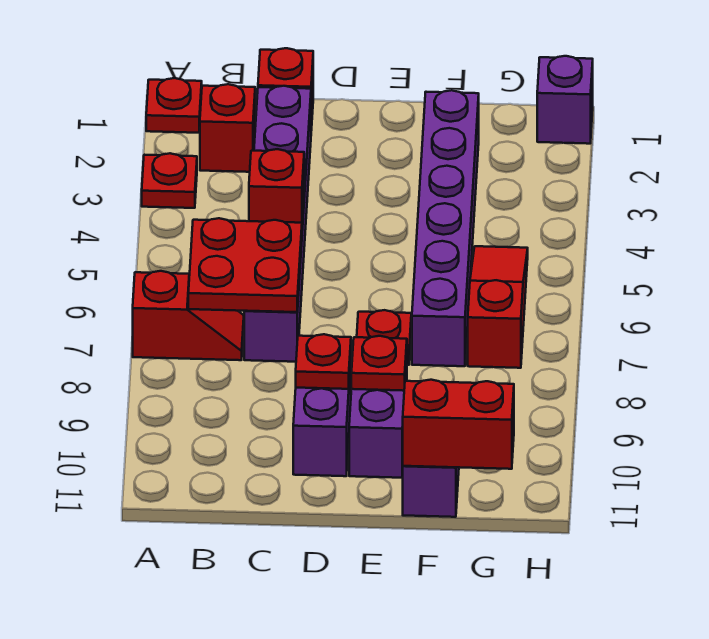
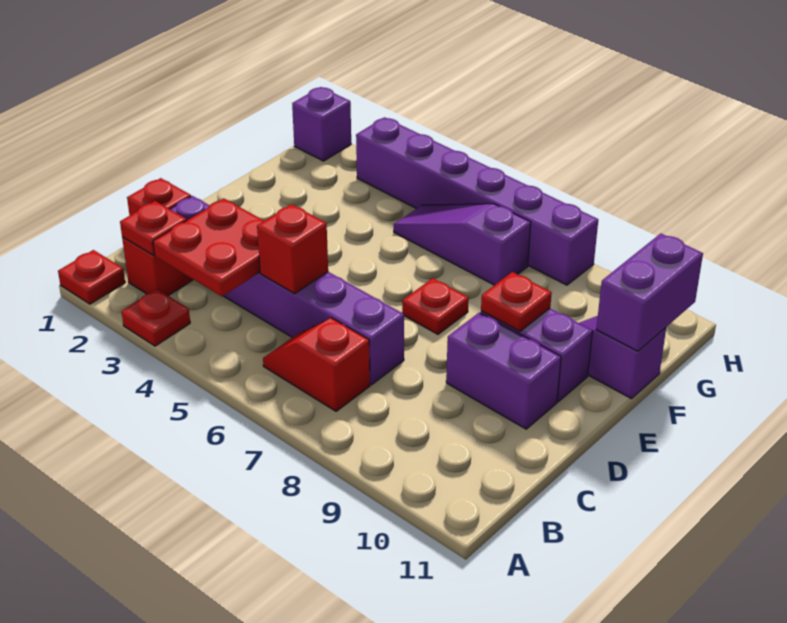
red 1x2 slope [133,271,244,360] -> red 1x2 slope turned to [263,318,370,411]
red 2x2 plate [188,218,302,312] -> red 2x2 plate moved to [153,199,264,296]
red 1x1 plate [296,334,351,389] -> red 1x1 plate moved to [120,201,187,255]
purple 1x6 brick [412,90,479,366] -> purple 1x6 brick moved to [356,117,598,285]
red 1x2 brick [403,380,514,469] -> purple 1x2 brick [596,234,703,351]
red 1x3 slope [468,246,528,368] -> purple 1x3 slope [394,204,531,285]

